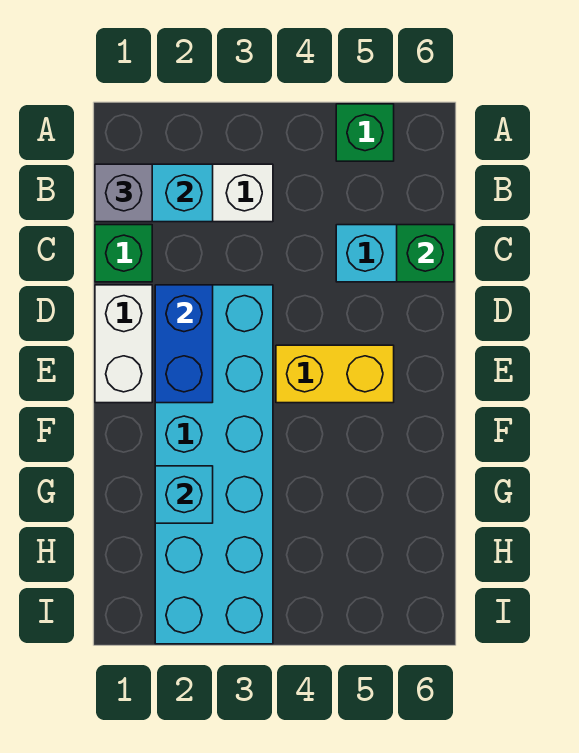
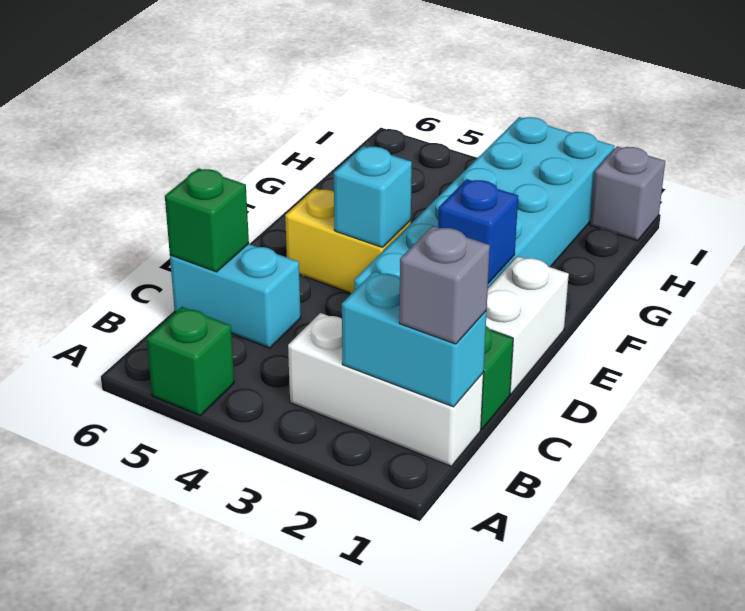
blue 1x2 brick [155,285,213,403] -> blue 1x1 brick [438,179,518,283]
cyan 1x1 brick [155,466,213,523] -> cyan 1x1 brick moved to [334,146,412,247]
none -> grey 1x1 brick [590,146,665,241]

